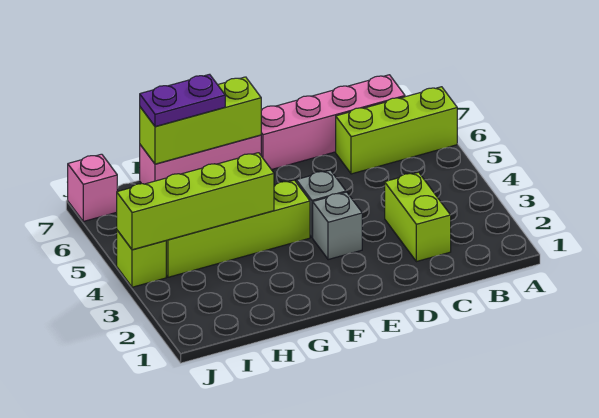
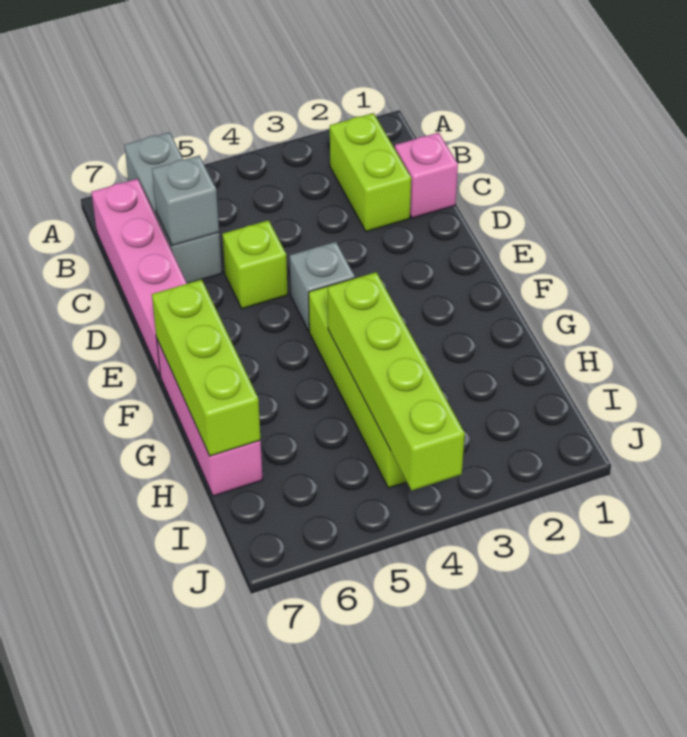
lime 1x3 brick [336,87,457,174] -> grey 1x3 brick [124,132,222,284]
lime 1x2 brick [385,172,451,262] -> lime 1x2 brick turned to [330,113,411,232]
grey 1x1 brick [313,192,362,260] -> grey 1x1 brick moved to [152,156,219,246]
purple 1x2 plate [140,74,225,127] -> none
lime 1x1 brick [117,230,166,287] -> lime 1x1 brick moved to [222,220,288,309]
pink 1x1 brick [68,154,117,221] -> pink 1x1 brick moved to [395,133,458,218]

